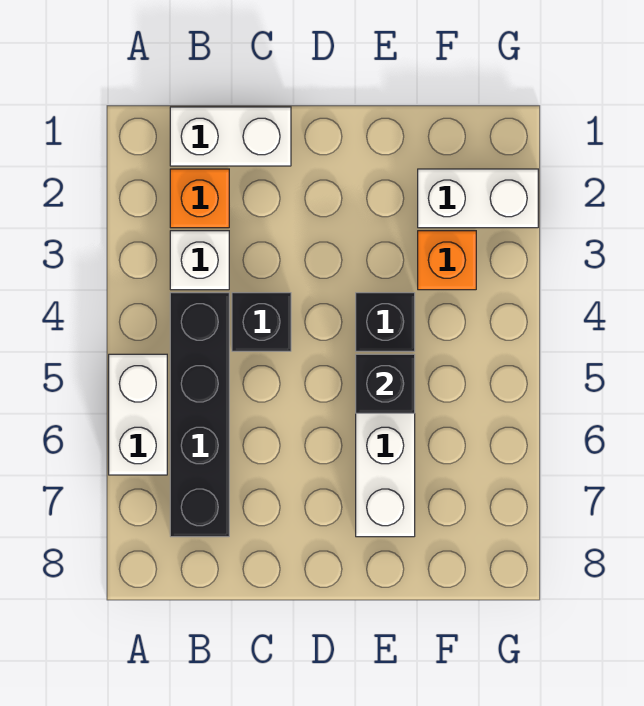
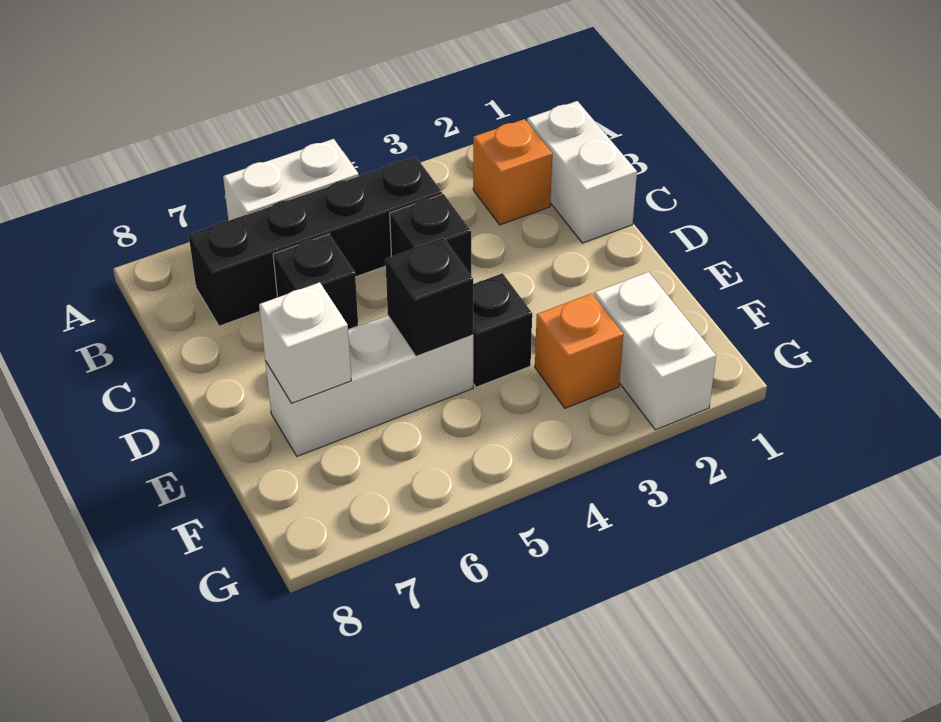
white 1x1 brick [170,231,229,290] -> white 1x1 brick moved to [259,282,351,403]
none -> black 1x1 brick [273,234,358,330]

